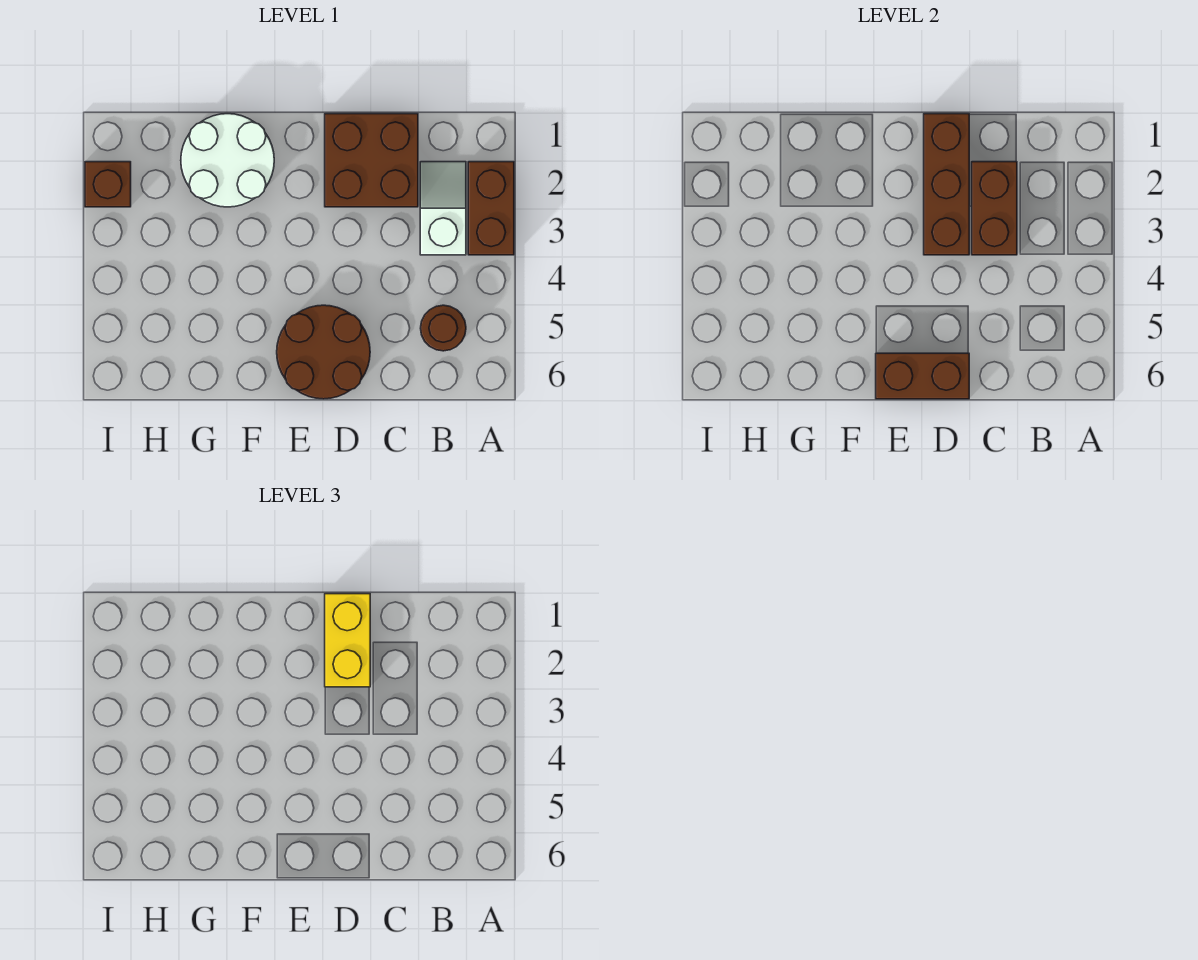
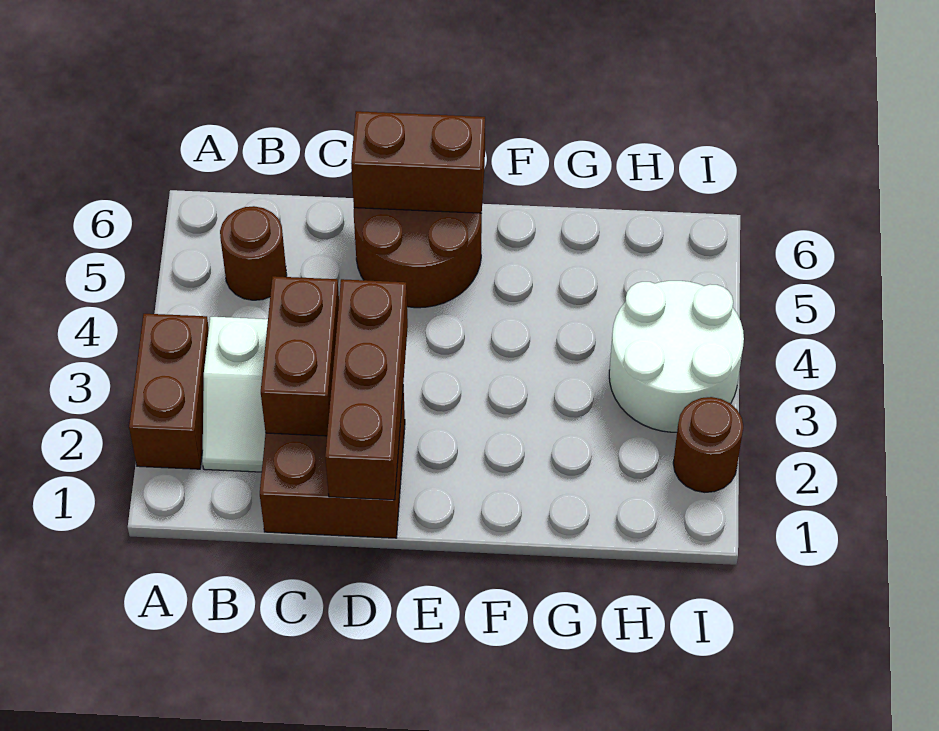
yellow 1x2 brick [325,594,370,687] -> none
white 2x2 round brick [181,114,274,207] -> white 2x2 round brick moved to [609,281,744,432]
brown 1x1 brick [85,162,131,207] -> brown 1x1 round brick [673,397,743,492]

